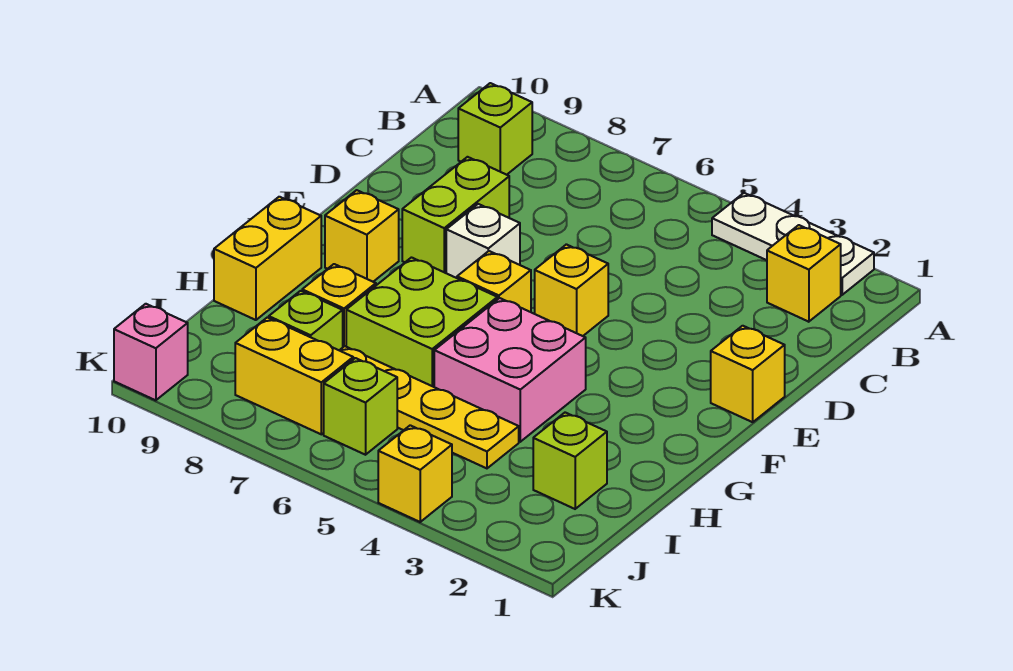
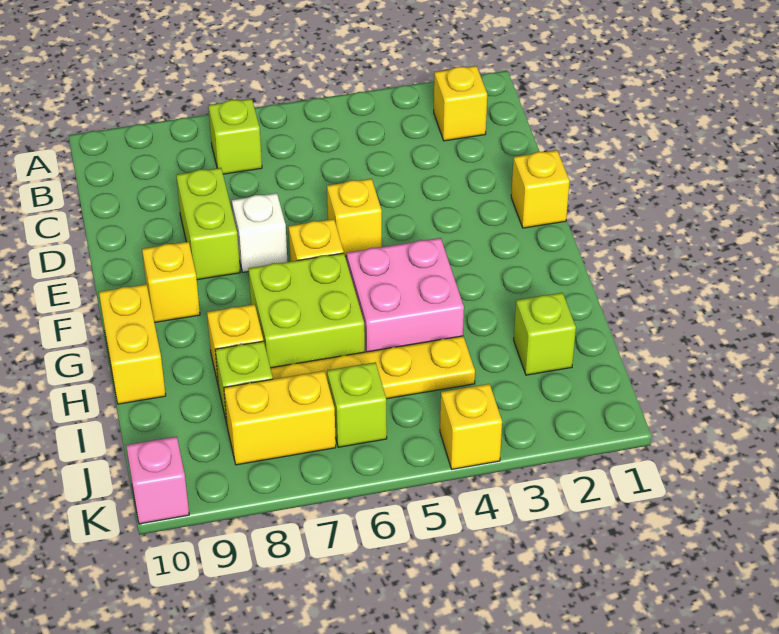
white 1x3 plate [712,193,874,295] -> none
lime 1x1 brick [458,83,532,175] -> lime 1x1 brick moved to [208,99,262,174]

